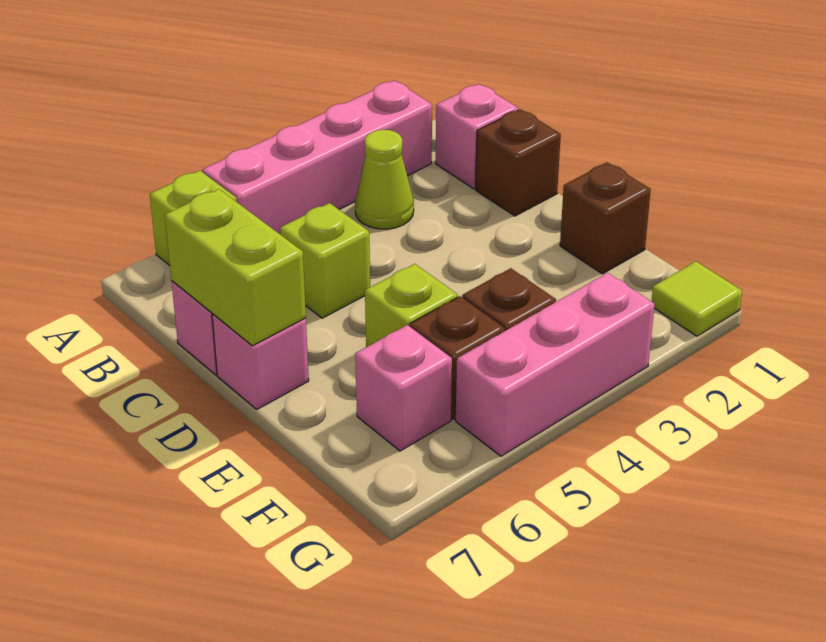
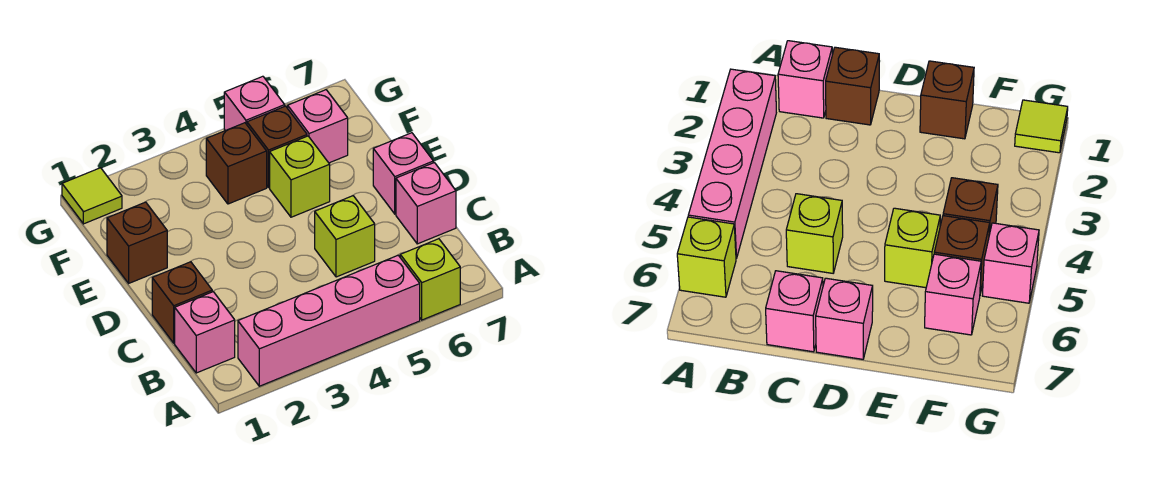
lime 1x1 cone [355,130,414,229] -> none
lime 1x2 brick [165,189,306,346] -> none
pink 1x3 brick [456,273,655,456] -> pink 1x1 brick [224,76,285,131]

